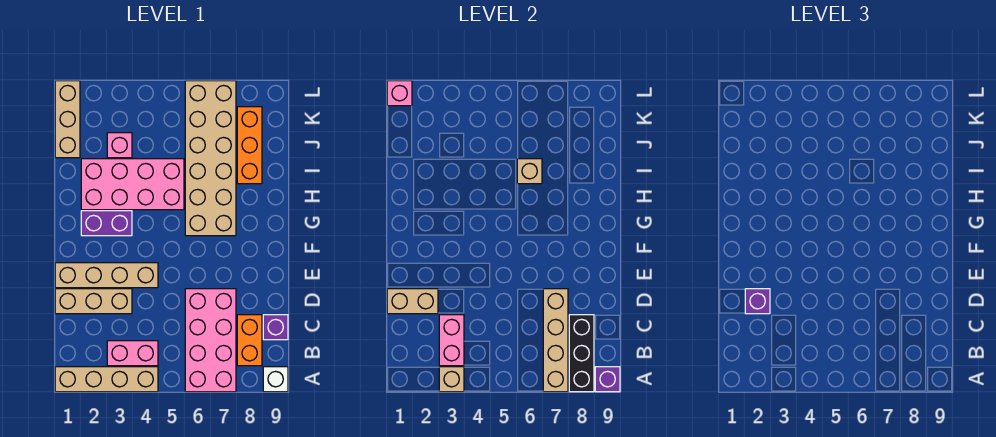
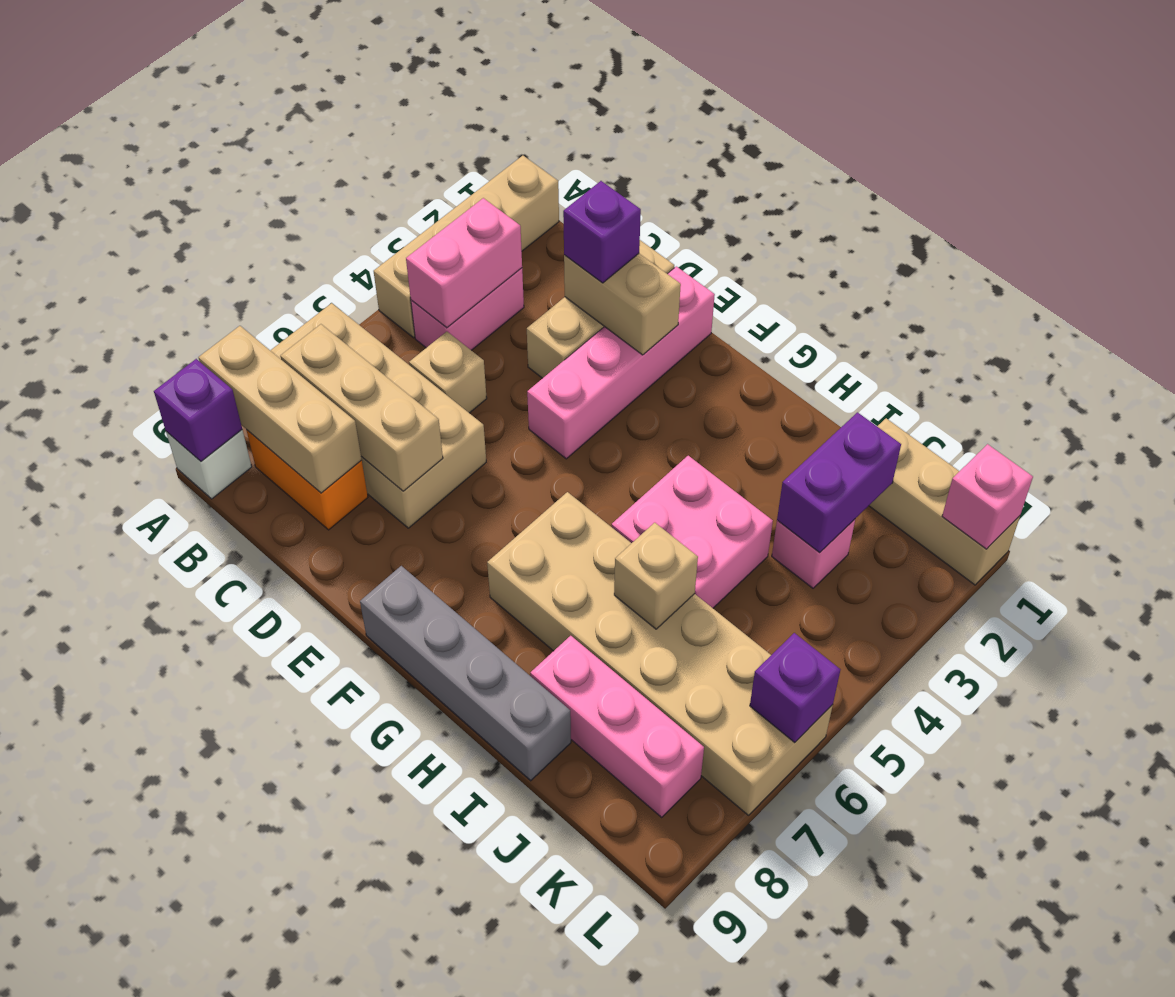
tan 1x1 brick [439,367,464,392] -> tan 1x1 brick moved to [409,332,487,413]
pink 2x4 brick [185,289,236,392] -> tan 2x4 brick [270,303,486,528]
tan 1x4 brick [543,289,568,392] -> tan 1x3 brick [280,324,443,491]
black 1x3 brick [569,315,594,392] -> tan 1x3 brick [199,326,362,493]
pink 1x2 brick [439,315,464,366] -> pink 1x2 brick turned to [406,198,522,328]
purple 1x1 brick [263,315,288,340] -> purple 1x1 brick moved to [750,633,840,742]
tan 1x2 brick [387,289,438,314] -> tan 1x2 brick turned to [564,254,681,355]
tan 1x4 brick [55,263,158,288] -> pink 1x4 brick [527,266,715,459]
none -> grey 1x4 brick [360,566,571,781]
purple 1x2 brick [81,211,132,236] -> purple 1x2 brick moved to [777,412,901,553]
pink 2x4 brick [81,159,184,210] -> pink 2x2 brick [612,456,773,608]
orange 1x3 brick [237,107,262,184] -> pink 1x3 brick [530,636,704,817]

